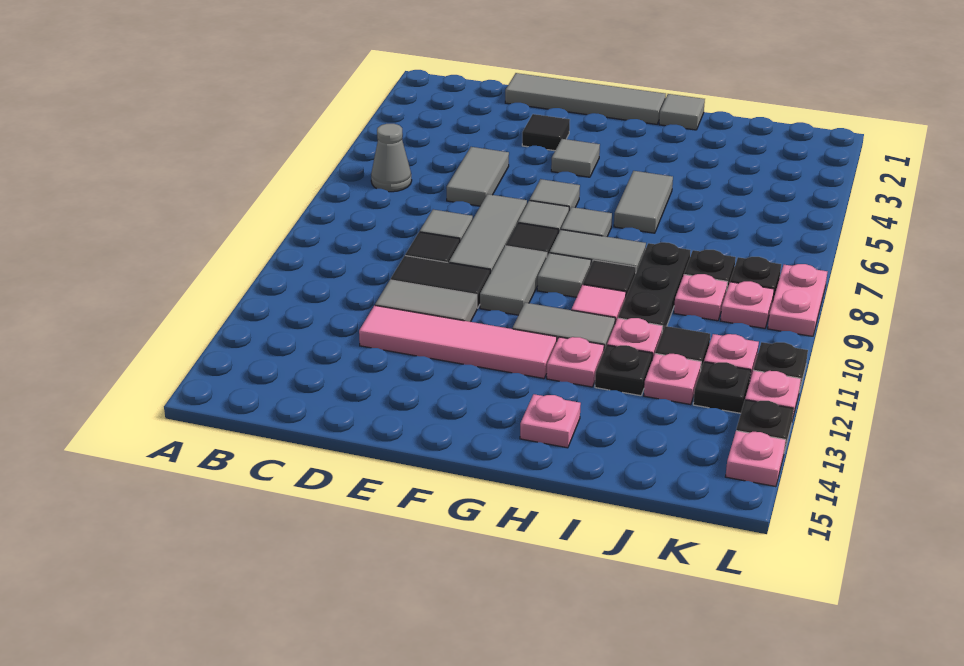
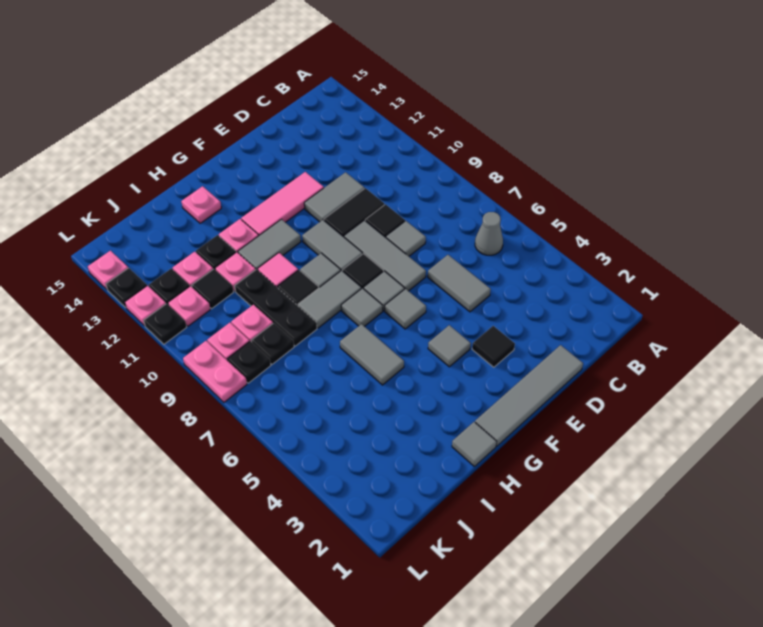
pink 1x4 tile [359,305,557,378] -> pink 1x3 tile [241,172,324,235]

